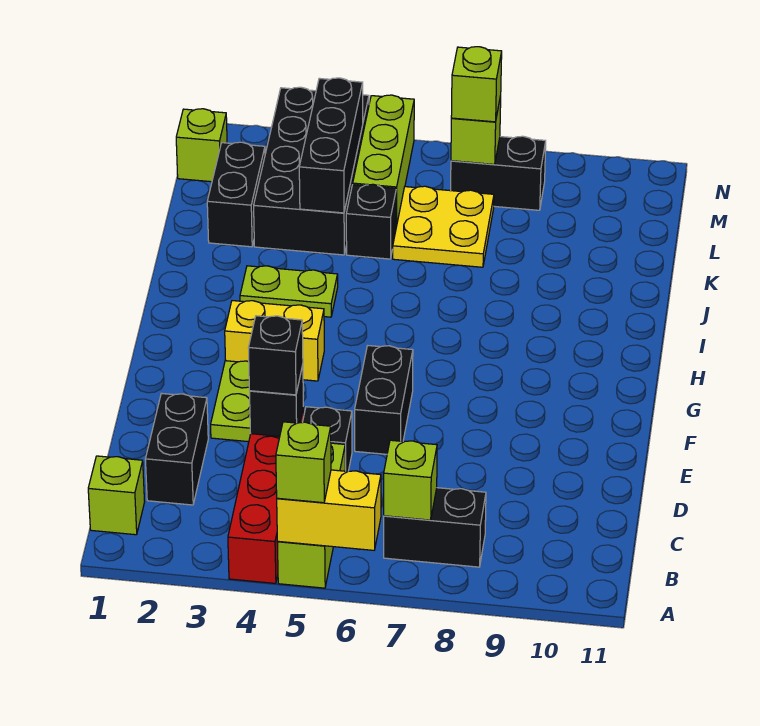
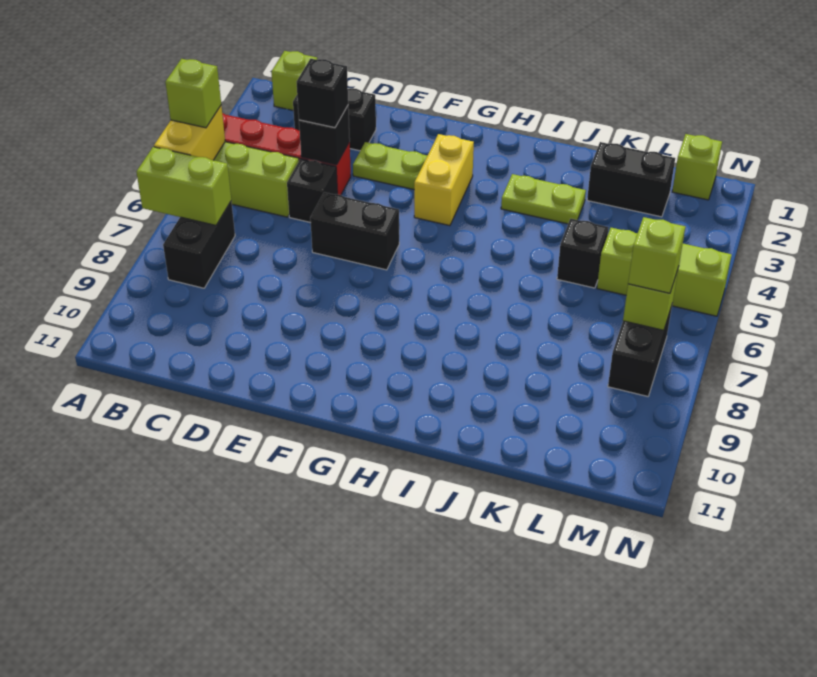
lime 1x1 brick [384,440,437,520] -> lime 1x2 brick [136,147,231,225]
lime 1x2 plate [240,266,338,317] -> lime 1x2 plate turned to [501,174,586,224]
black 2x4 brick [254,87,369,255] -> none
black 1x3 brick [299,78,363,213] -> none
yellow 2x2 plate [393,186,494,267] -> none

